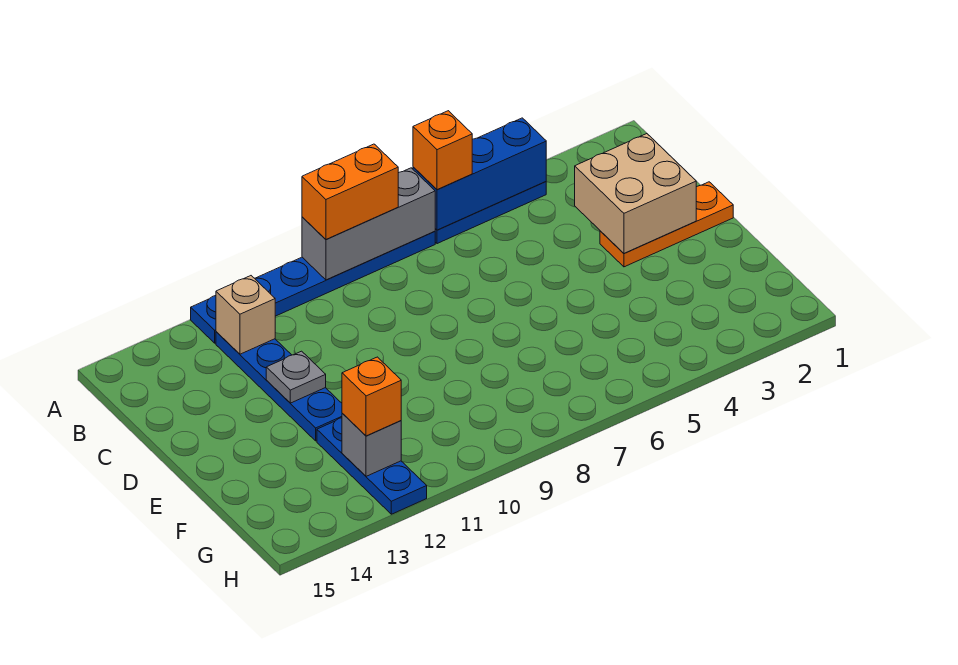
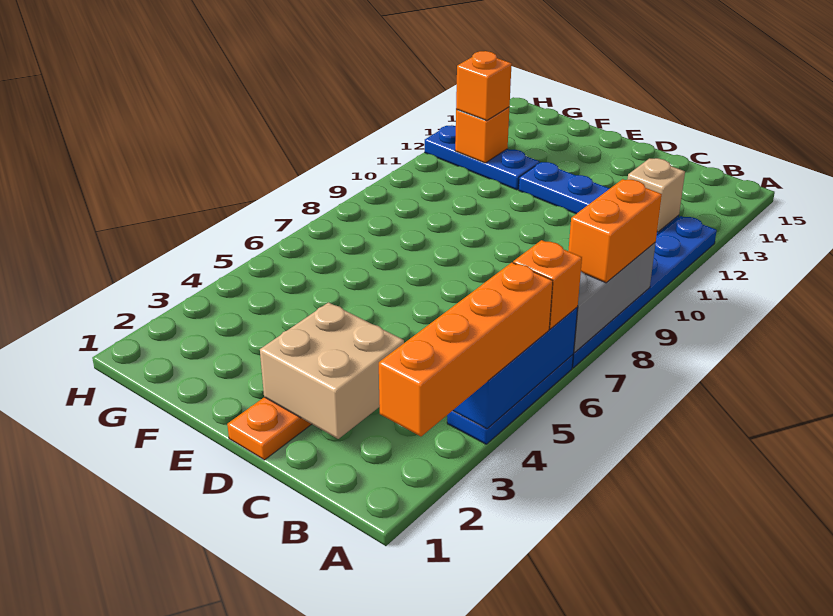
none -> orange 1x4 brick [379,263,553,436]
grey 1x1 plate [266,351,326,403] -> none
grey 1x1 brick [342,414,401,476] -> orange 1x1 brick [455,107,509,163]

